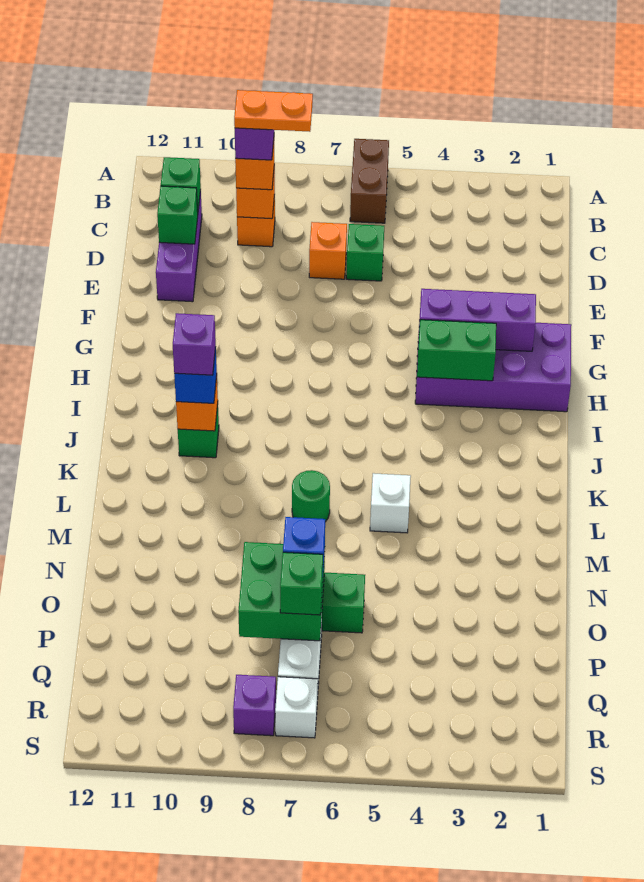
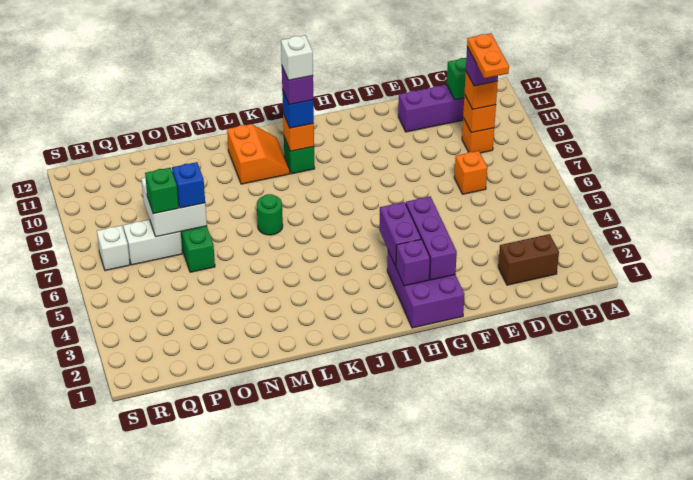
brown 1x2 brick [350,139,389,223] -> brown 1x2 brick moved to [498,234,559,285]
green 1x1 brick [346,224,384,281] -> none
green 1x1 brick [157,186,198,244] -> none
purple 2x4 brick [415,319,571,412] -> purple 2x3 brick [387,251,465,328]
green 1x2 brick [417,320,496,381] -> purple 1x2 brick [379,202,421,266]
none -> orange 2x2 slope [227,124,290,184]
white 1x1 brick [370,473,411,533] -> white 1x1 brick moved to [281,35,313,80]
green 2x2 brick [238,542,325,641] -> white 2x2 brick [141,178,207,237]
purple 1x1 brick [233,675,276,736] -> purple 1x1 brick moved to [396,239,430,286]

